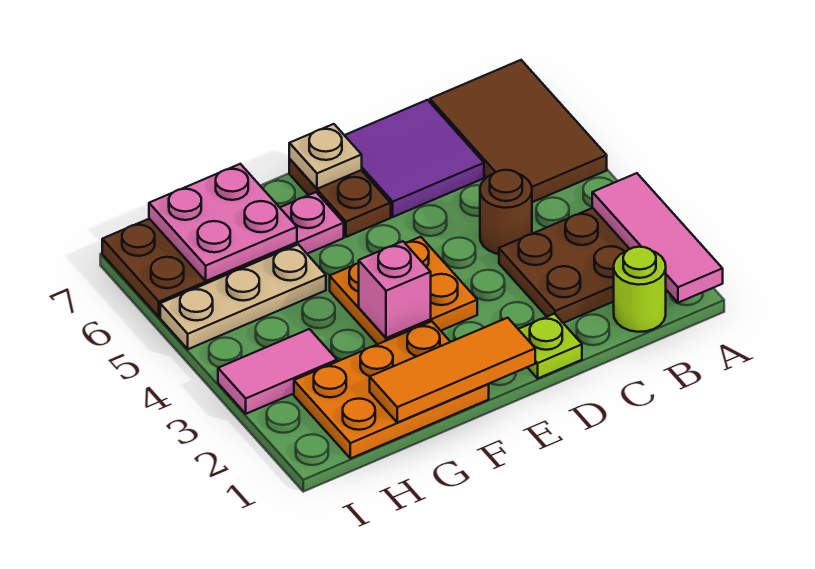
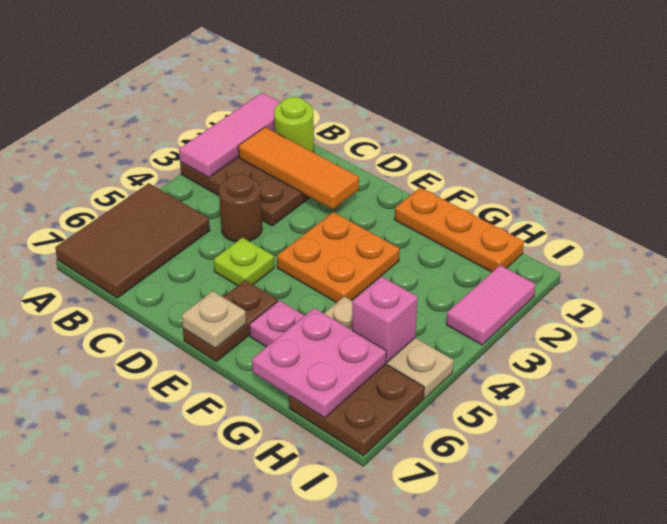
purple 2x2 tile [345,100,484,217] -> none
lime 1x1 plate [518,314,582,378] -> lime 1x1 plate moved to [214,238,274,286]
orange 1x3 tile [370,318,535,423] -> orange 1x3 tile moved to [238,127,359,209]
orange 2x3 plate [294,321,489,459] -> orange 1x3 plate [395,188,524,272]
pink 1x1 brick [359,241,431,338] -> pink 1x1 brick moved to [352,276,418,362]
pink 1x2 tile [218,329,337,414] -> pink 1x2 tile turned to [446,265,536,345]

